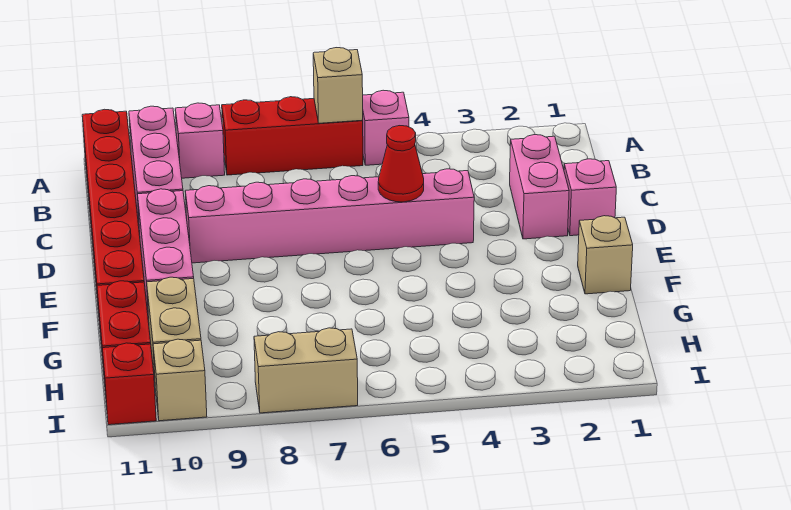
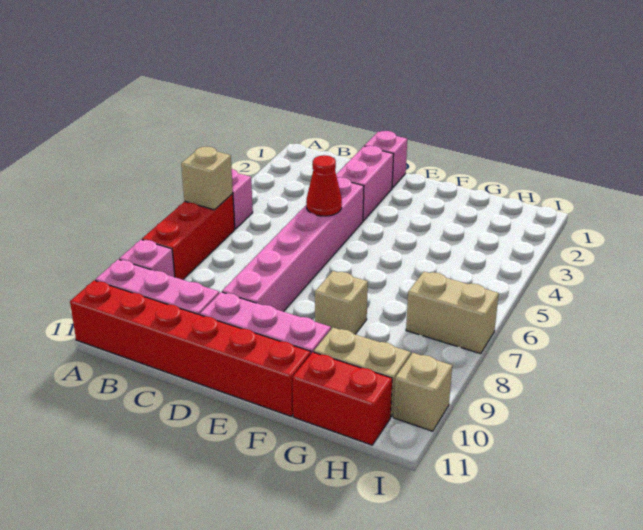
pink 1x2 brick [510,135,569,239] -> pink 1x2 brick turned to [336,146,394,221]
tan 1x1 brick [578,216,633,294] -> tan 1x1 brick moved to [315,271,368,334]
tan 1x2 brick [254,328,358,413] -> tan 1x2 brick turned to [406,272,499,354]
red 1x1 brick [102,343,156,425] -> none

